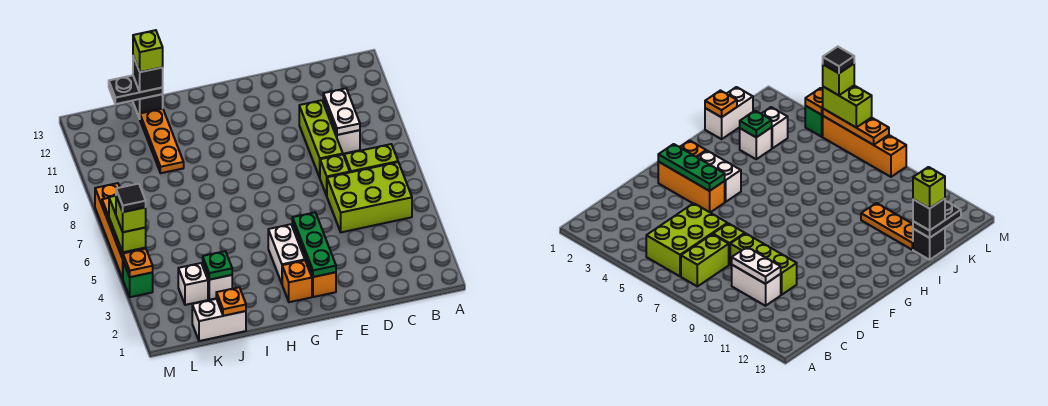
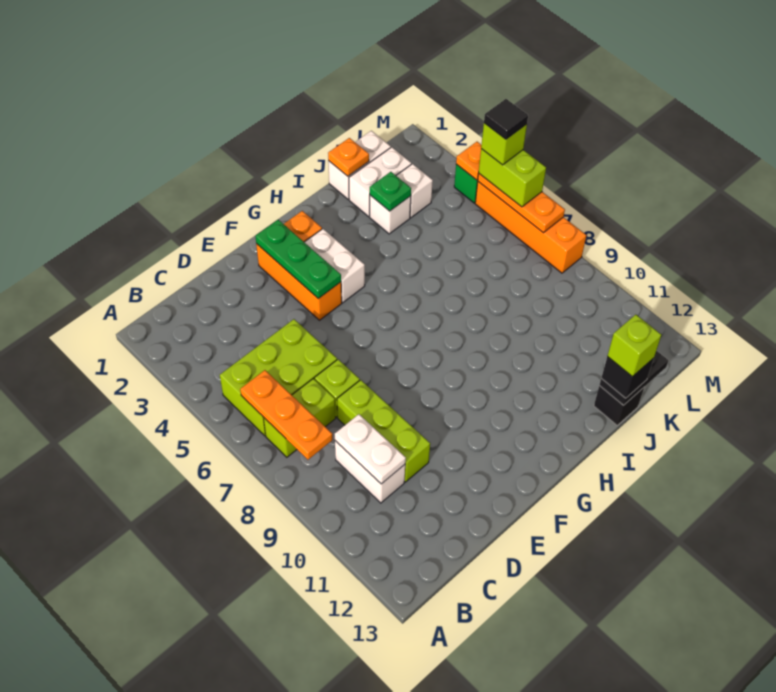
none -> white 1x2 brick [349,147,411,216]
orange 1x3 plate [140,109,184,173] -> orange 1x3 plate moved to [240,370,332,460]

